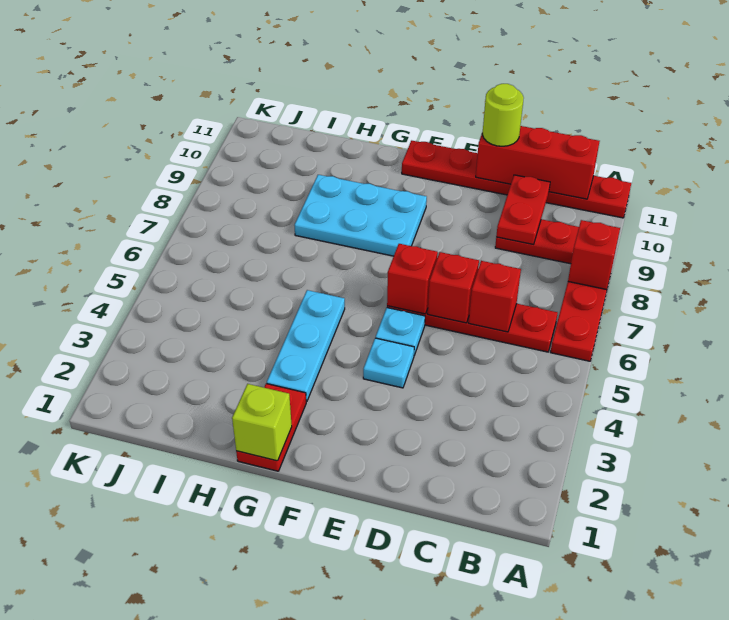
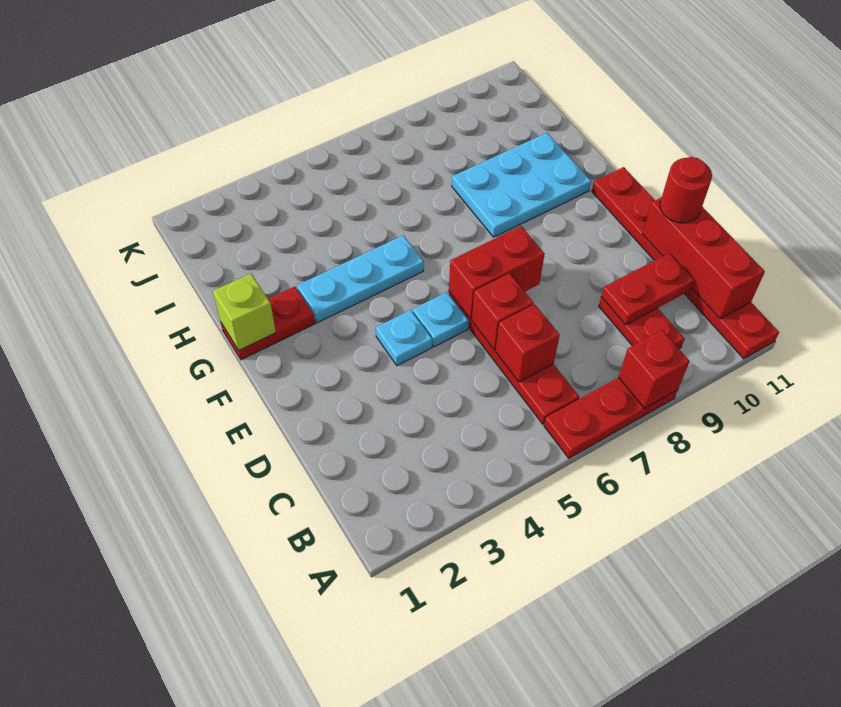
lime 1x1 round brick [482,84,524,146] -> red 1x1 round brick [660,157,712,223]
red 1x1 brick [387,244,438,314] -> red 1x2 brick [449,226,545,319]
cyan 2x3 plate [294,175,427,256] -> cyan 2x3 plate turned to [452,133,591,237]

